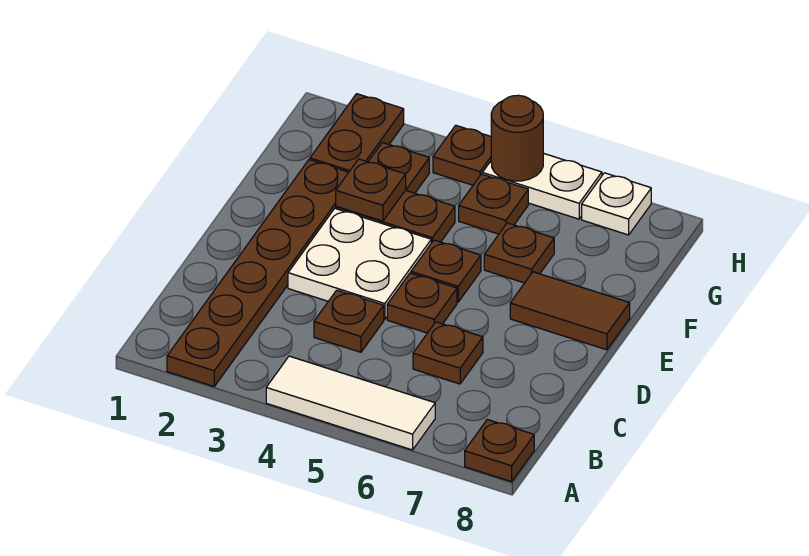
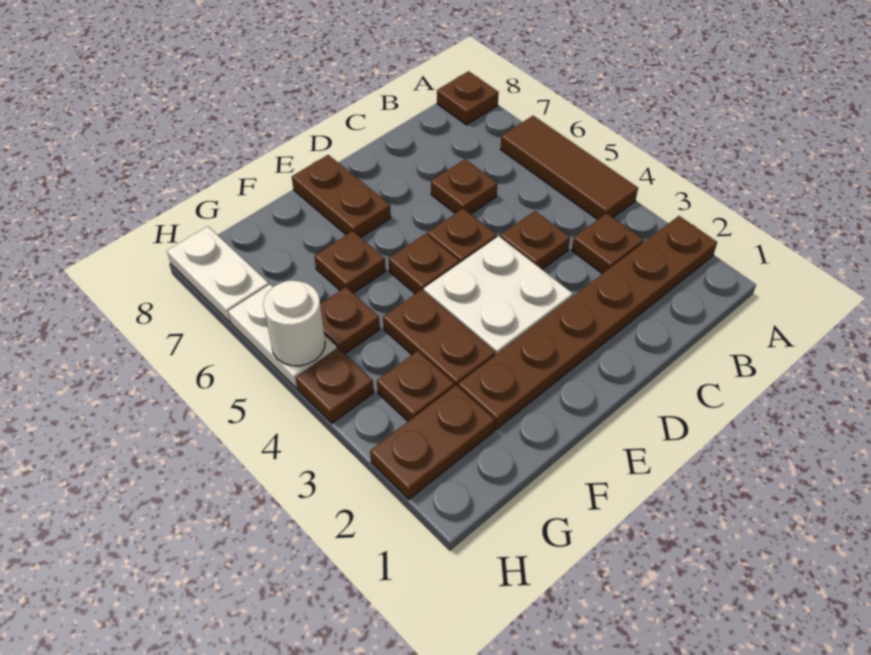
white 1x3 tile [266,356,435,450] -> brown 1x3 tile [500,116,638,220]
brown 1x2 tile [510,272,630,350] -> brown 1x2 plate [292,155,391,238]
brown 1x1 plate [336,159,406,221] -> brown 1x1 plate moved to [572,213,643,274]
brown 1x1 round brick [491,95,543,181] -> white 1x1 round brick [263,281,325,366]
white 1x1 plate [582,173,651,235] -> white 1x2 plate [167,226,269,322]

